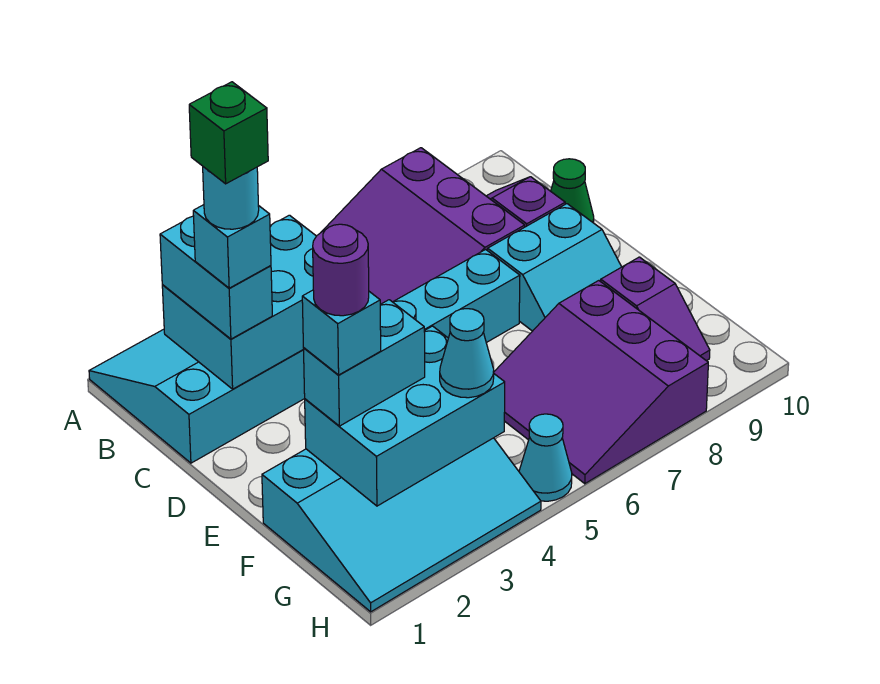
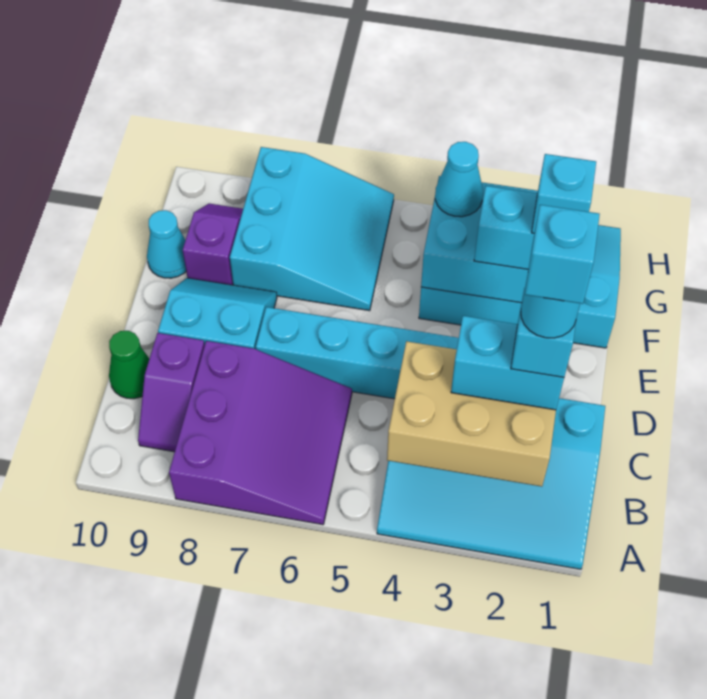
cyan 2x3 brick [162,215,316,389] -> tan 2x3 brick [387,341,556,487]
cyan 1x2 brick [160,216,272,339] -> cyan 1x2 brick turned to [451,316,564,410]
green 1x1 brick [189,82,268,184] -> cyan 1x1 brick [525,205,600,304]
purple 1x1 round brick [313,224,369,316] -> none
purple 3x3 slope [494,281,708,484] -> cyan 3x3 slope [230,147,394,311]
cyan 1x1 cone [519,414,572,501] -> cyan 1x1 cone moved to [147,210,186,278]

